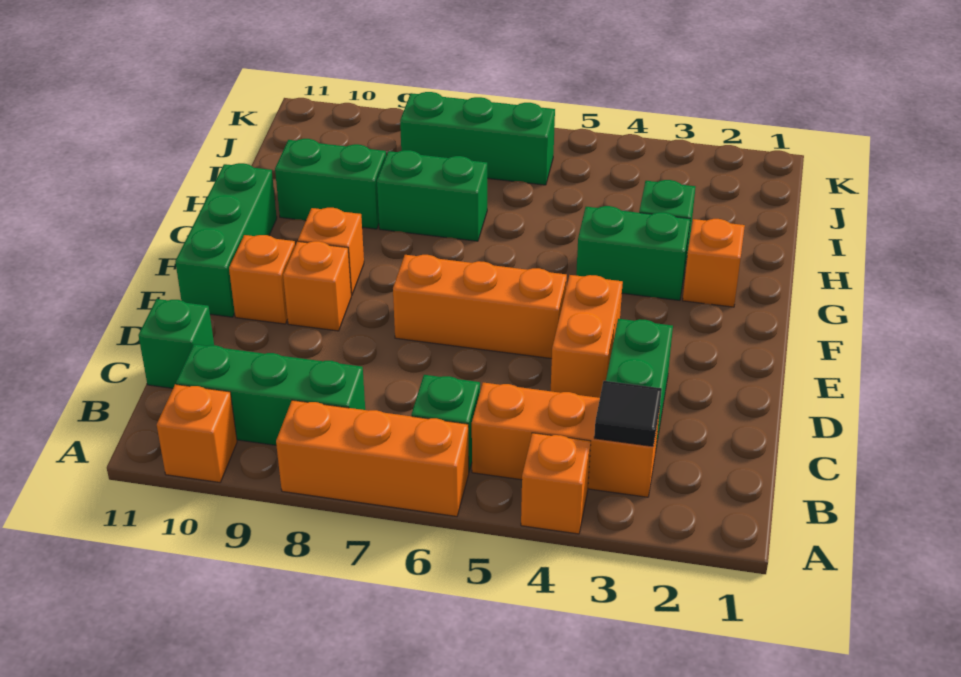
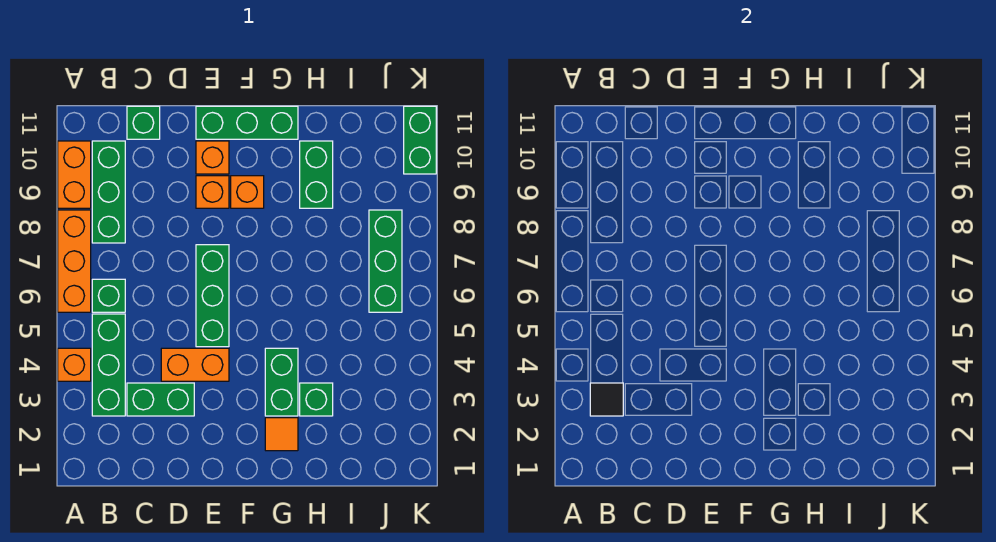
orange 1x1 brick [157,384,237,482] -> orange 1x2 brick [58,141,91,208]
orange 1x3 brick [472,382,660,497] -> green 1x3 brick [92,314,125,416]
orange 1x3 brick [393,255,567,359] -> green 1x3 brick [196,245,229,347]
orange 1x1 brick [683,219,745,307] -> orange 1x1 tile [265,418,298,451]
green 1x2 brick [377,150,487,241] -> green 1x2 brick moved to [404,106,436,174]

